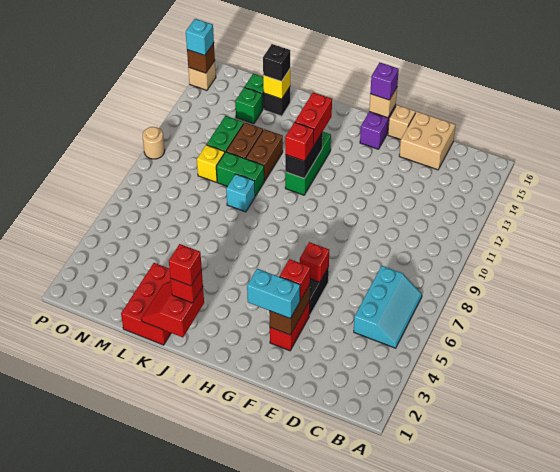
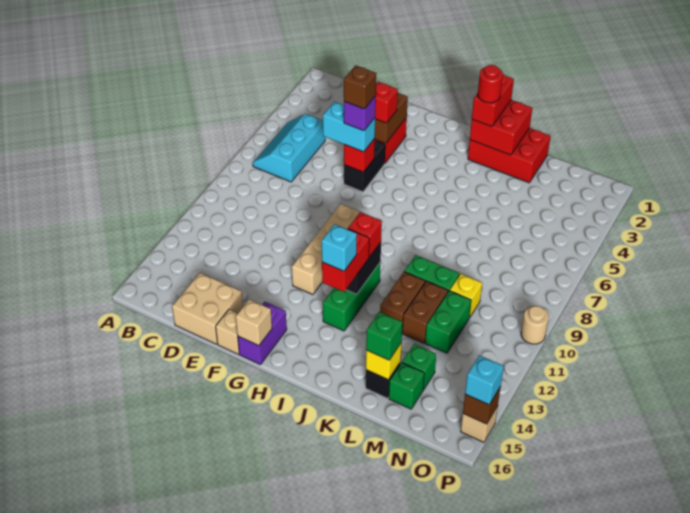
cyan 1x2 brick [247,269,300,318] -> cyan 1x2 brick moved to [323,102,375,152]
none -> brown 1x1 brick [344,65,376,109]
none -> tan 1x4 brick [292,204,360,295]
purple 1x1 brick [370,63,399,100] -> purple 1x1 brick moved to [344,96,376,131]
red 2x2 slope [141,282,204,337] -> red 2x2 brick [470,100,532,155]
red 1x1 brick [171,270,203,303] -> red 1x2 brick [472,74,514,127]
red 1x1 brick [169,244,202,286] -> red 1x1 round brick [478,65,503,103]
red 2x3 brick [121,263,171,345] -> red 2x3 brick turned to [468,128,551,183]
cyan 1x1 brick [226,174,255,212] -> cyan 1x1 brick moved to [322,224,357,271]
black 1x1 brick [263,44,290,81] -> green 1x1 brick [366,312,403,360]

